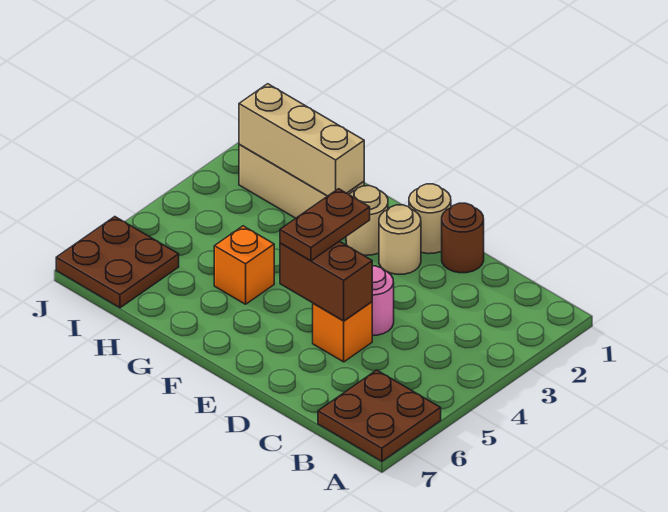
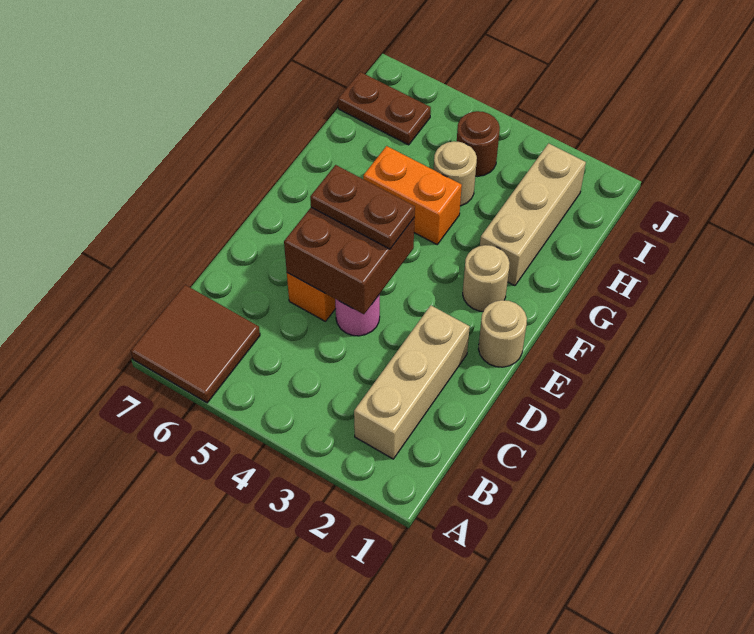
brown 2x2 plate [318,370,441,461] -> brown 2x2 tile [131,285,260,403]
brown 1x1 round brick [442,203,484,273] -> brown 1x1 round brick moved to [457,111,500,177]
brown 1x2 brick [280,241,372,321] -> brown 2x2 brick [284,207,415,314]
tan 1x1 round brick [379,205,421,274] -> tan 1x1 round brick moved to [434,141,477,206]
tan 1x3 brick [239,84,364,196] -> tan 1x3 brick moved to [354,306,470,459]
orange 1x1 brick [214,226,274,304] -> orange 1x2 brick [363,146,462,244]
brown 2x2 plate [56,217,179,308] -> brown 1x2 plate [338,72,431,145]

